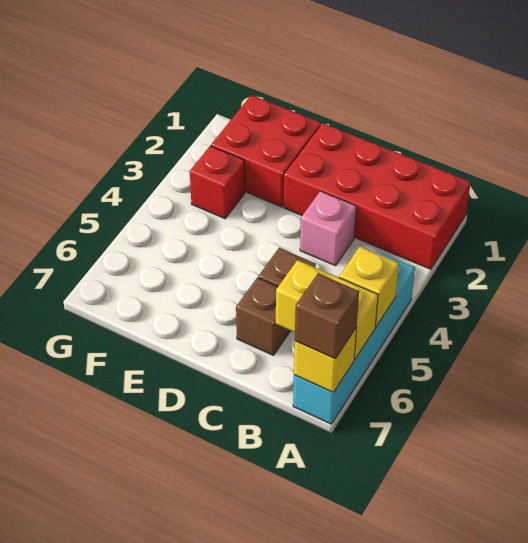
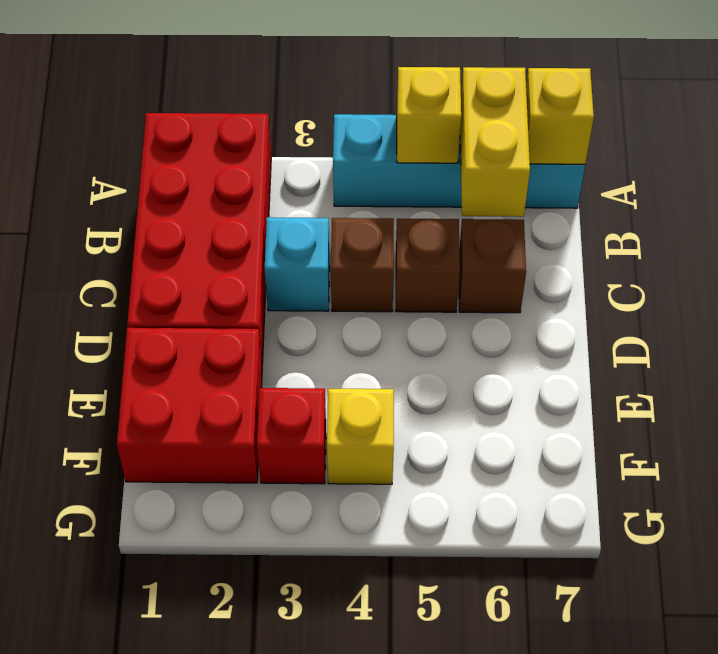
brown 1x1 brick [295,274,359,359] -> brown 1x1 brick moved to [331,218,394,312]
pink 1x1 brick [300,191,356,266] -> cyan 1x1 brick [265,217,330,311]
none -> yellow 1x1 brick [327,389,394,484]

